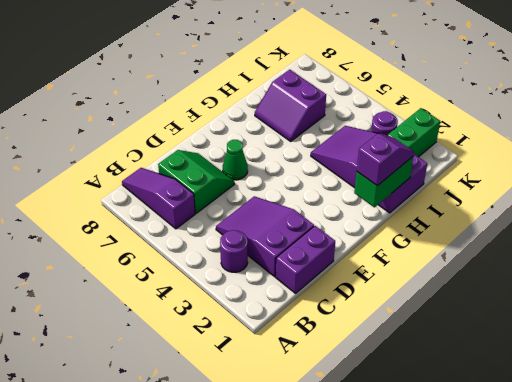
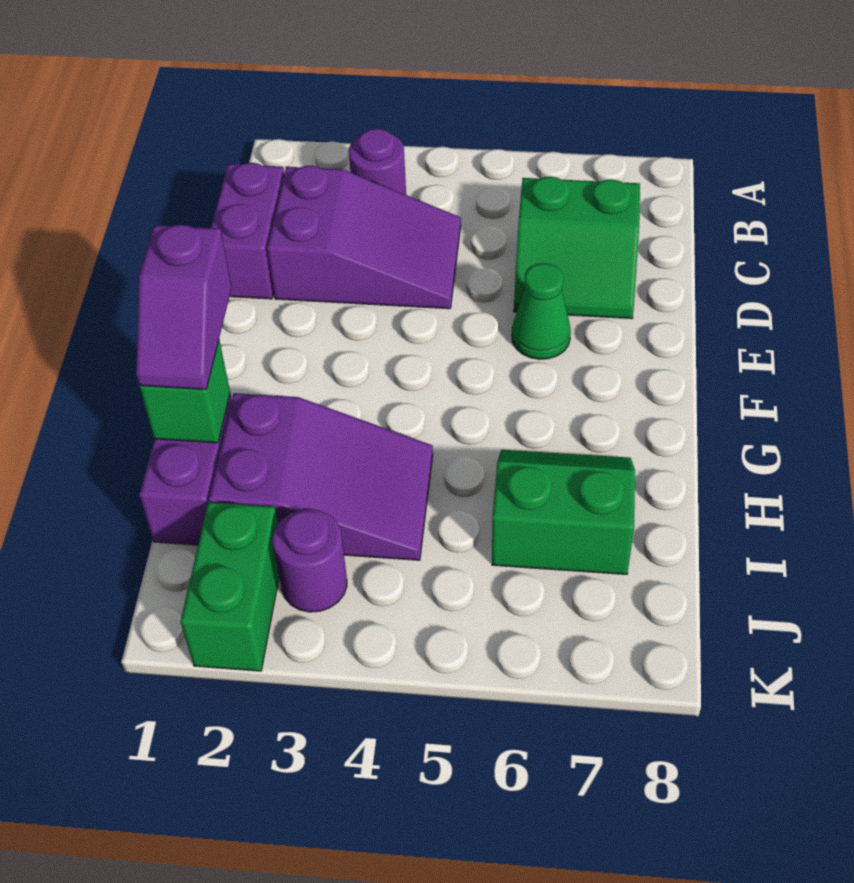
purple 1x3 slope [122,168,195,229] -> none
green 1x2 brick [354,157,413,208] -> green 1x1 brick [139,340,230,443]
purple 2x2 slope [255,69,326,141] -> green 2x2 slope [492,450,635,574]

